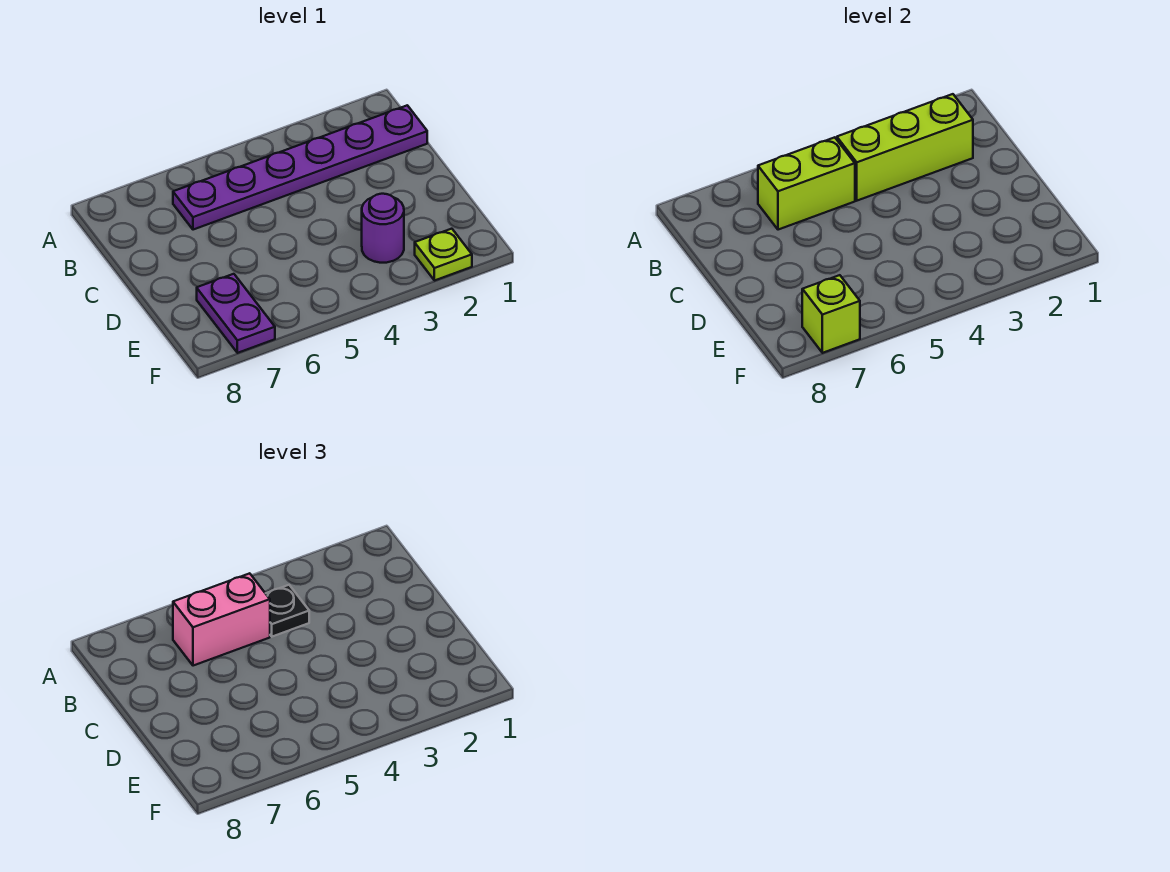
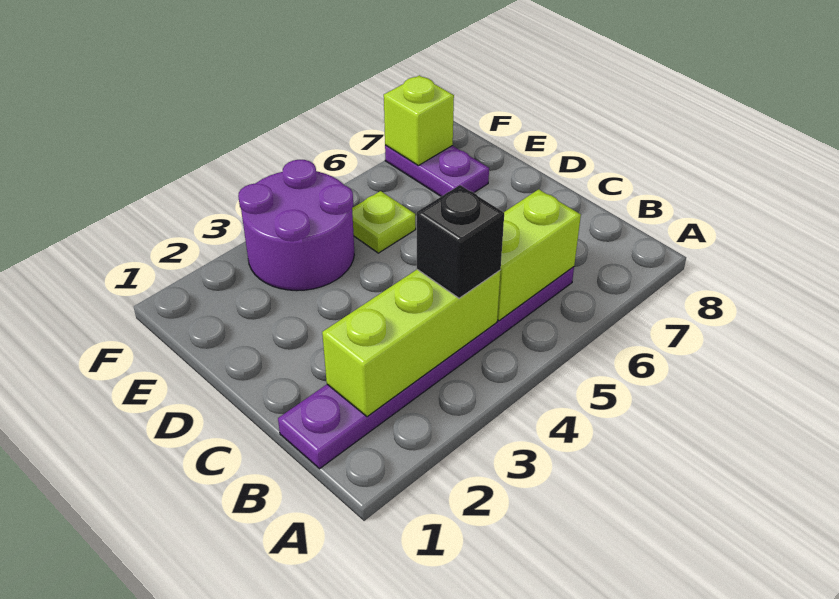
black 1x1 plate [266,585,309,637] -> black 1x1 brick [417,185,504,298]
pink 1x2 brick [173,573,270,666] -> none
purple 1x1 round brick [362,194,404,263] -> purple 2x2 round brick [238,160,354,291]
lime 1x1 plate [415,229,472,281] -> lime 1x1 plate moved to [352,191,416,253]

